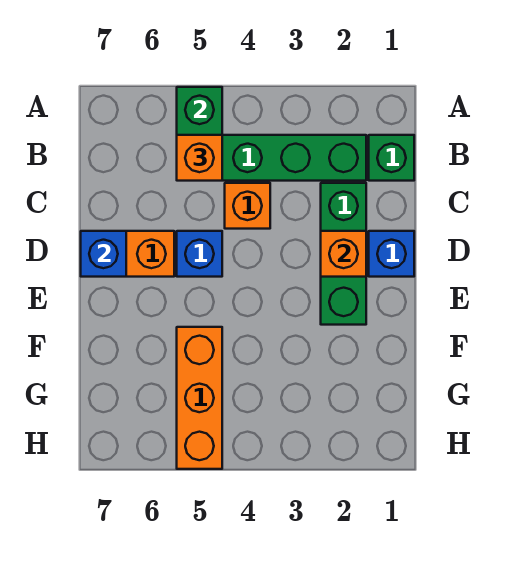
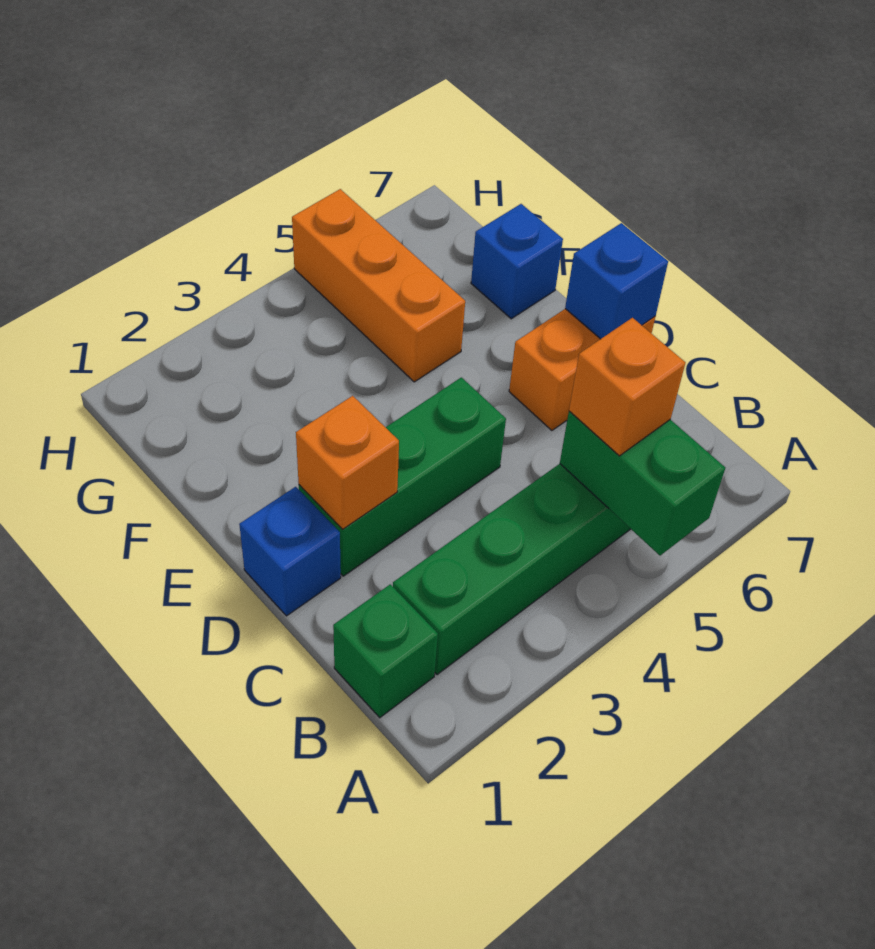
green 1x3 brick [321,183,366,325] -> green 1x3 brick turned to [299,377,506,576]
orange 1x1 brick [225,183,270,229] -> none
blue 1x1 brick [177,231,222,277] -> blue 1x1 brick moved to [471,204,563,319]

